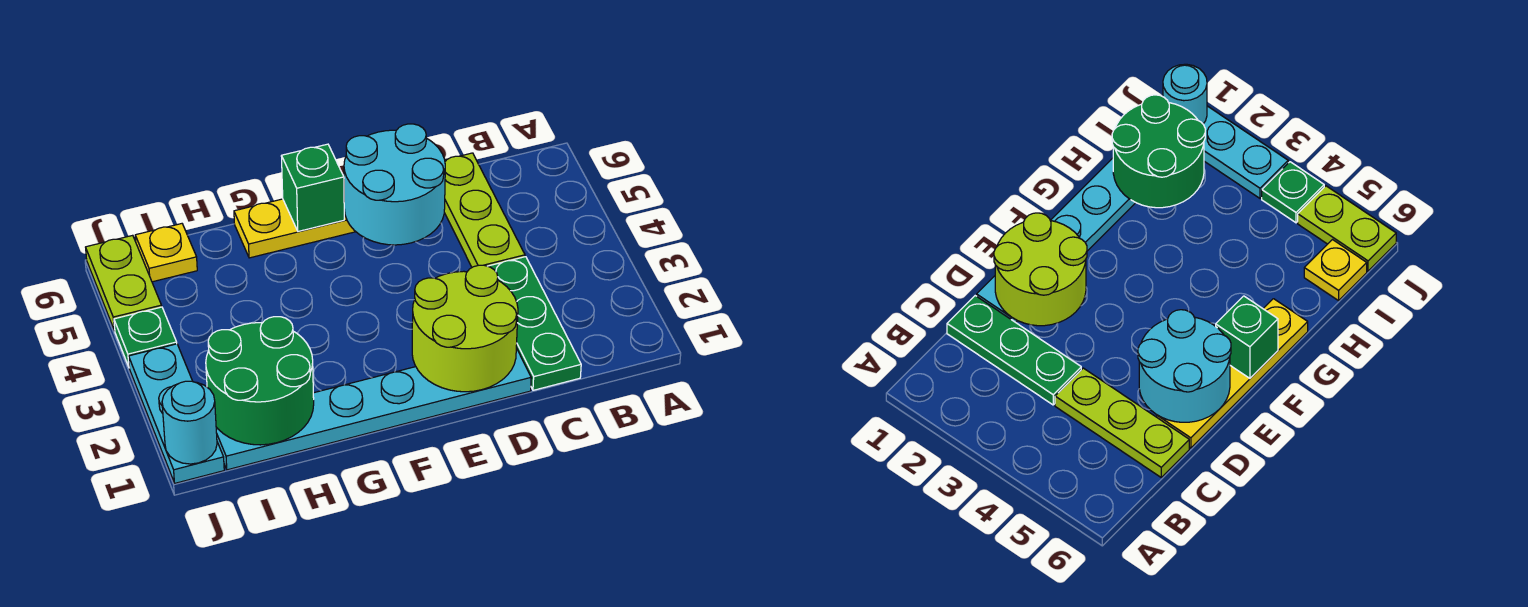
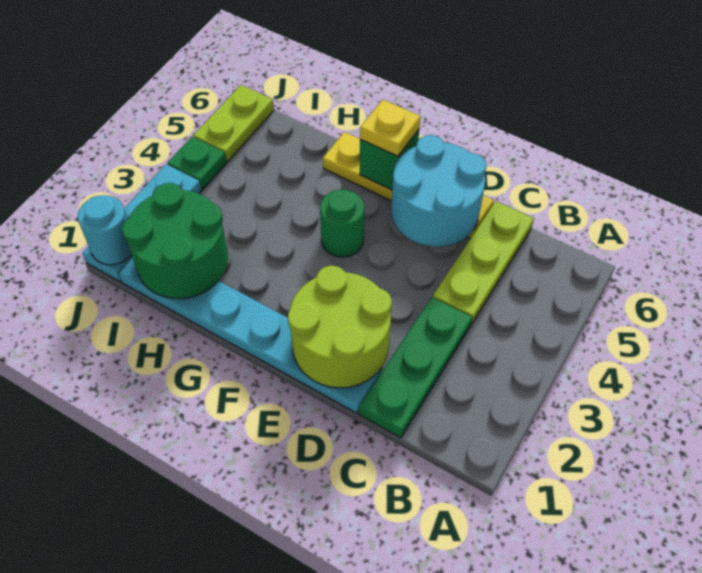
none -> green 1x1 round brick [320,190,364,257]
yellow 1x1 plate [135,224,197,282] -> yellow 1x1 plate moved to [360,100,420,156]

